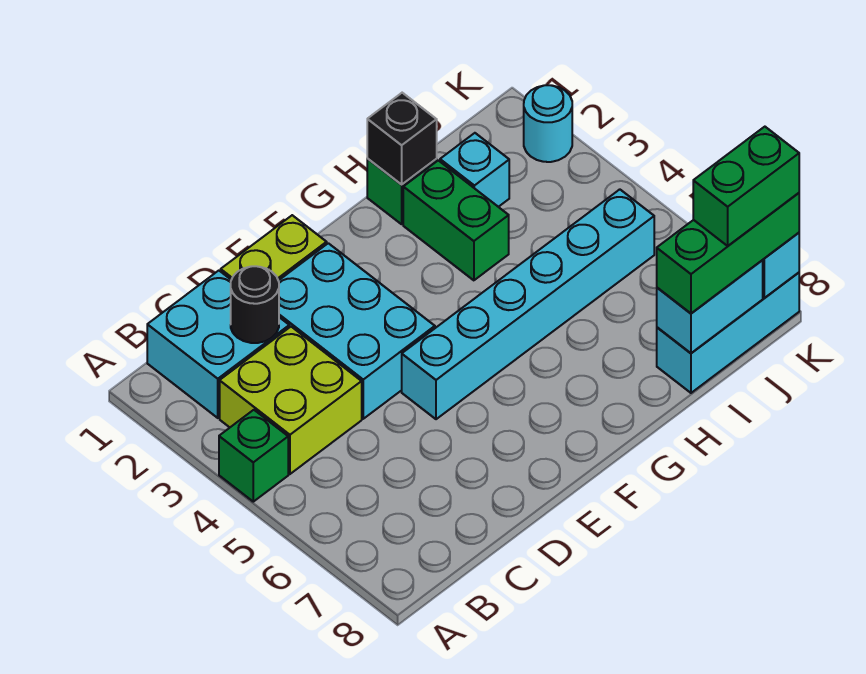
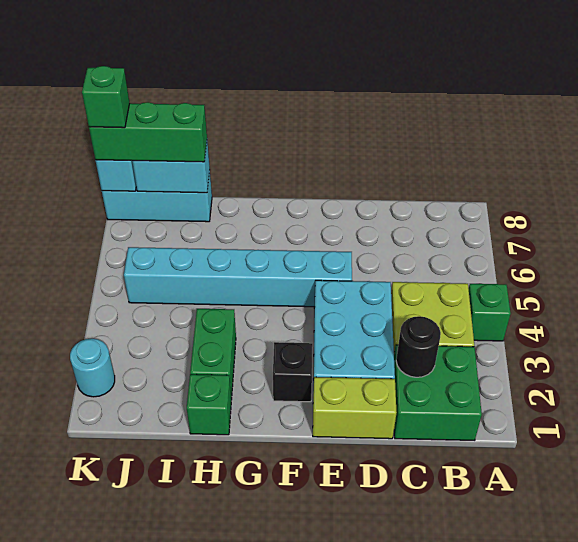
cyan 2x2 brick [147,271,289,418] -> green 2x2 brick [394,345,482,440]
black 1x1 brick [367,93,437,184] -> black 1x1 brick moved to [273,342,313,402]
cyan 1x1 brick [440,133,509,207] -> none
green 1x2 brick [693,127,799,246] -> green 1x1 brick [82,66,130,128]

